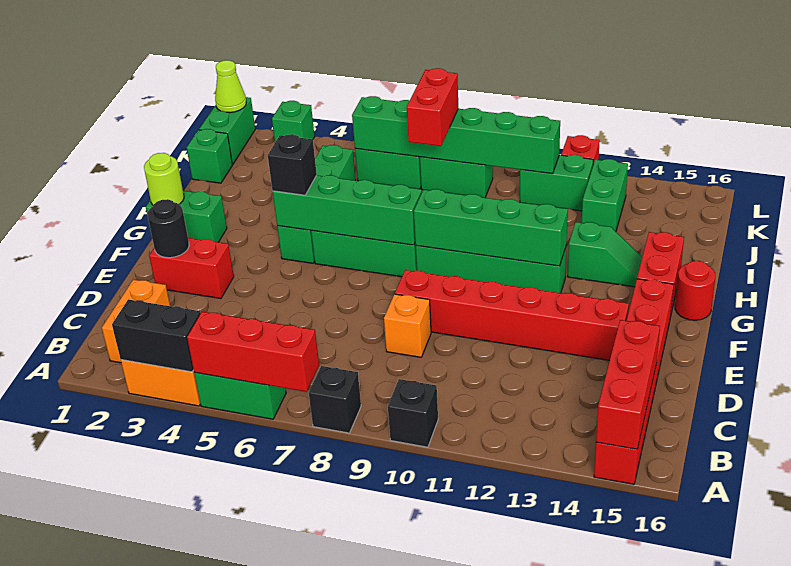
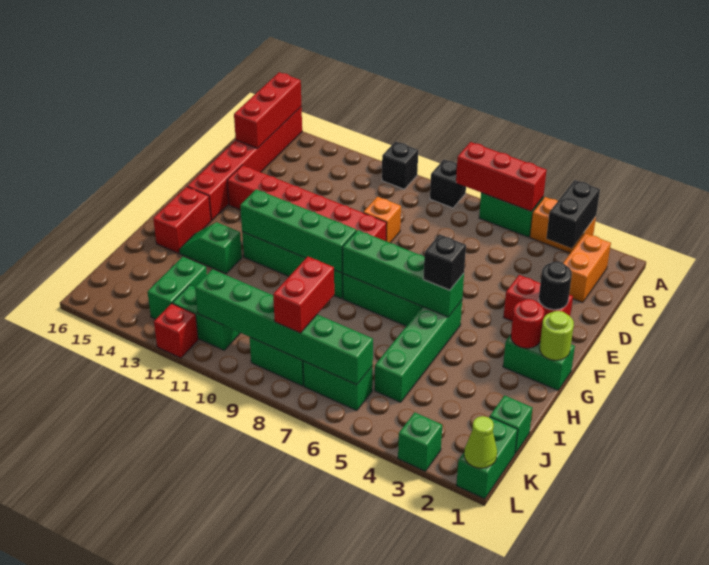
black 1x2 brick [112,299,201,372] -> black 1x2 brick turned to [546,180,600,248]
red 1x1 round brick [675,261,715,320] -> red 1x1 round brick moved to [511,299,544,348]

